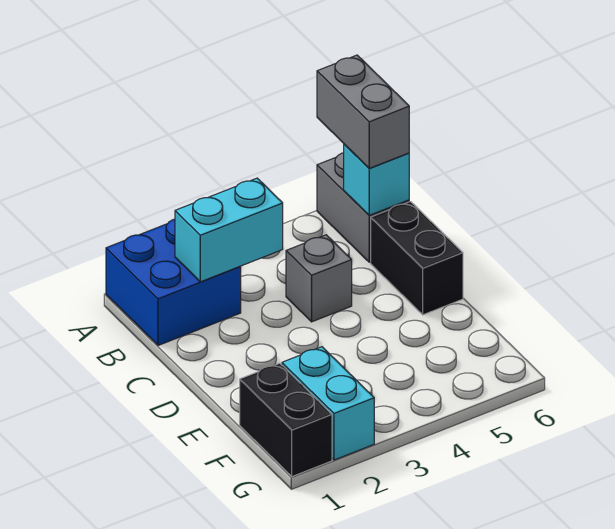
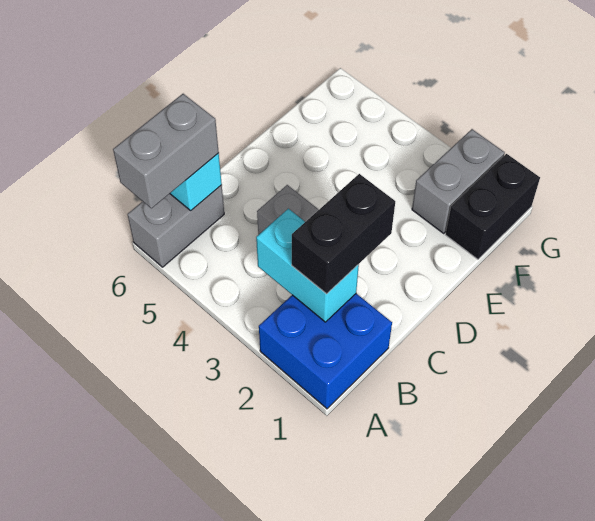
black 1x2 brick [371,202,463,315] -> black 1x2 brick moved to [292,174,395,294]
cyan 1x2 brick [282,347,374,460] -> grey 1x2 brick [412,129,505,233]

